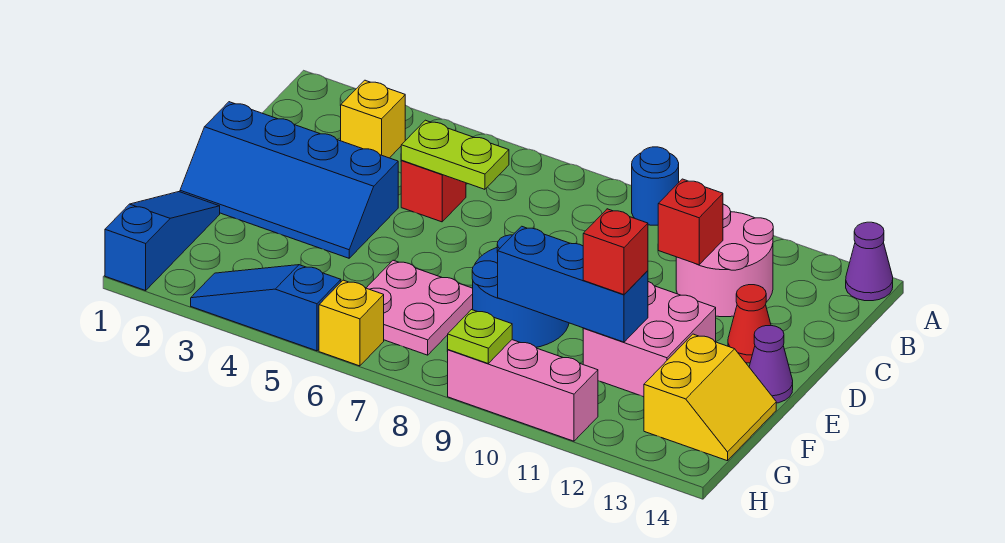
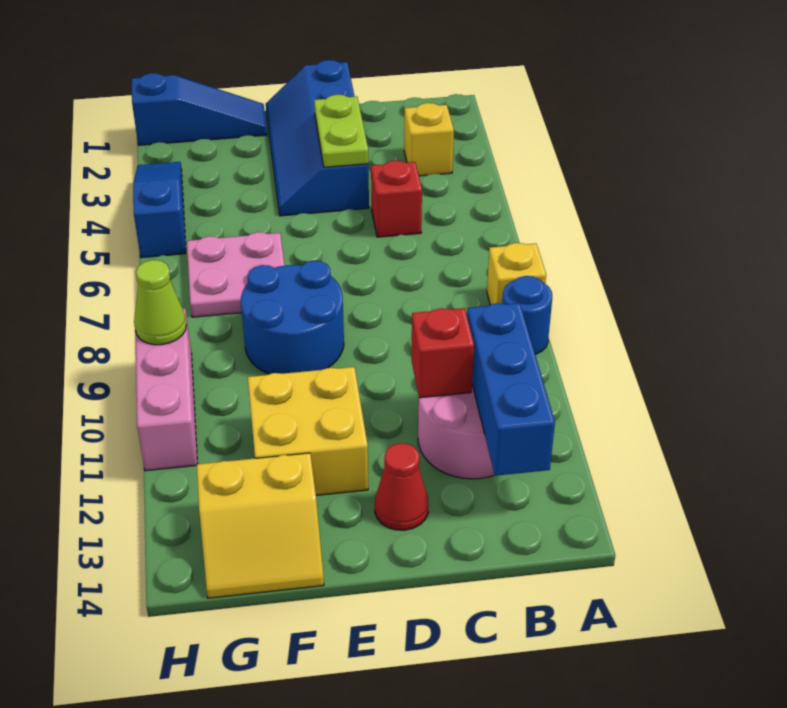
purple 1x1 cone [846,222,893,301] -> none
lime 1x2 plate [401,120,509,189] -> lime 1x2 plate moved to [314,95,368,167]
pink 2x2 brick [583,282,716,397] -> yellow 2x2 brick [248,367,368,495]
purple 1x1 cone [749,326,793,403] -> none
blue 1x3 brick [498,226,648,342] -> blue 1x3 brick moved to [467,303,555,476]
red 1x1 brick [583,209,648,295] -> none
yellow 1x1 brick [319,280,384,366] -> yellow 1x1 brick moved to [487,243,546,305]
lime 1x1 plate [448,310,512,363] -> lime 1x1 cone [134,260,186,345]

